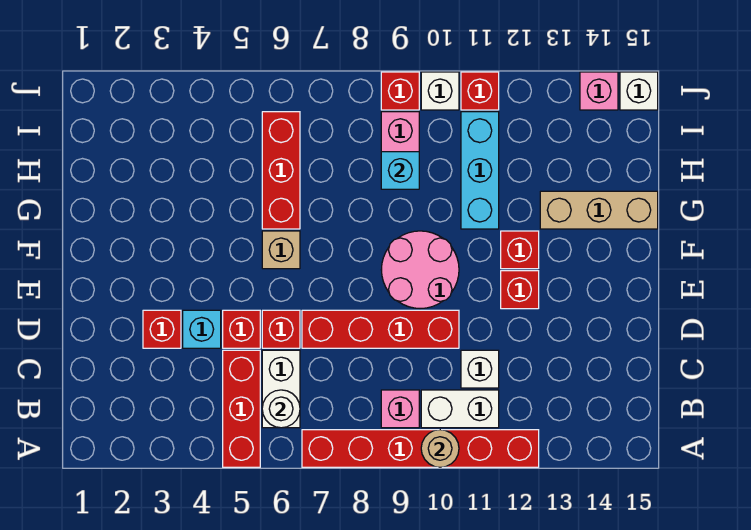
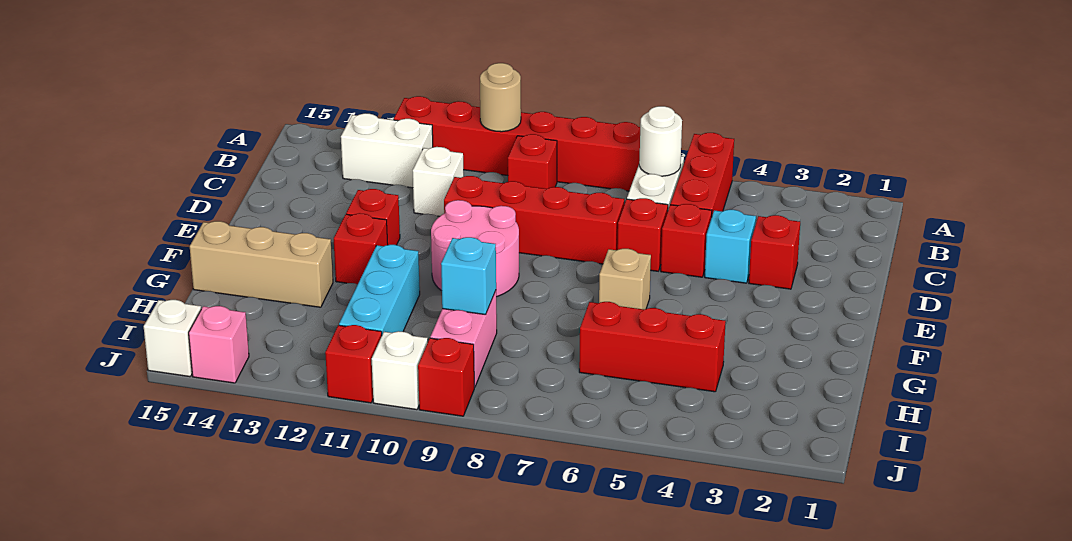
pink 1x1 brick [381,390,419,428] -> red 1x1 brick [508,134,557,189]
white 1x2 brick [421,390,499,428] -> white 1x2 brick moved to [341,113,433,188]
red 1x3 brick [262,112,300,229] -> red 1x3 brick turned to [579,302,726,392]

